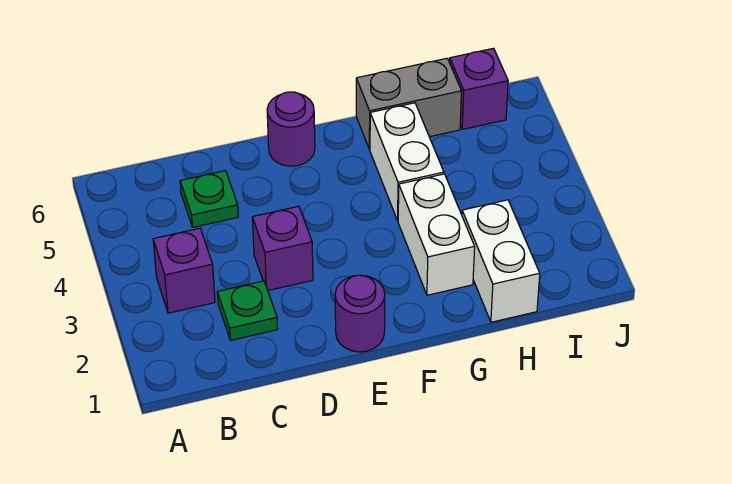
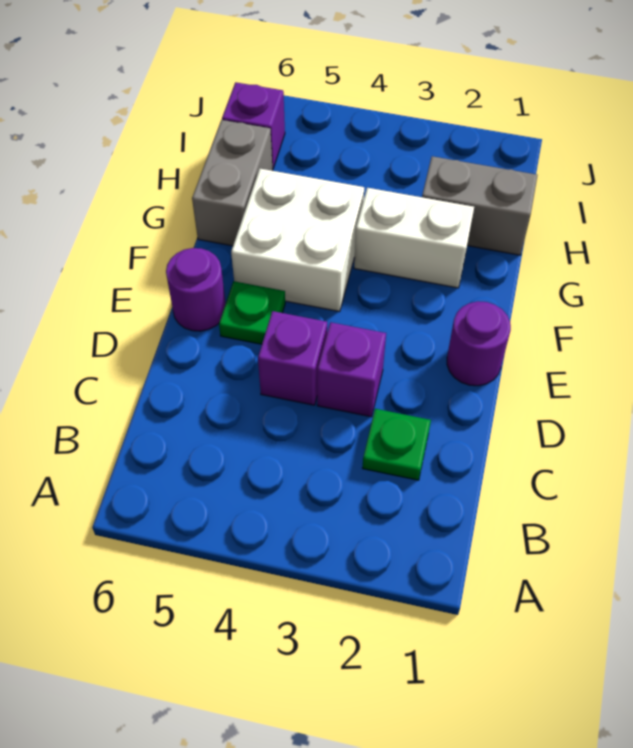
purple 1x1 brick [153,228,215,313] -> purple 1x1 brick moved to [258,311,327,405]
green 1x1 plate [180,171,238,227] -> green 1x1 plate moved to [219,281,285,344]
white 1x2 brick [370,103,444,221] -> white 2x2 brick [231,169,364,312]
white 1x2 brick [462,200,540,322] -> grey 1x2 brick [422,156,538,255]

